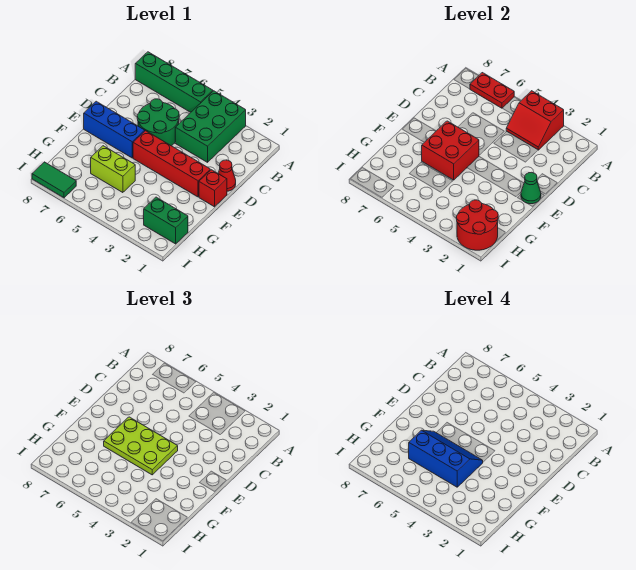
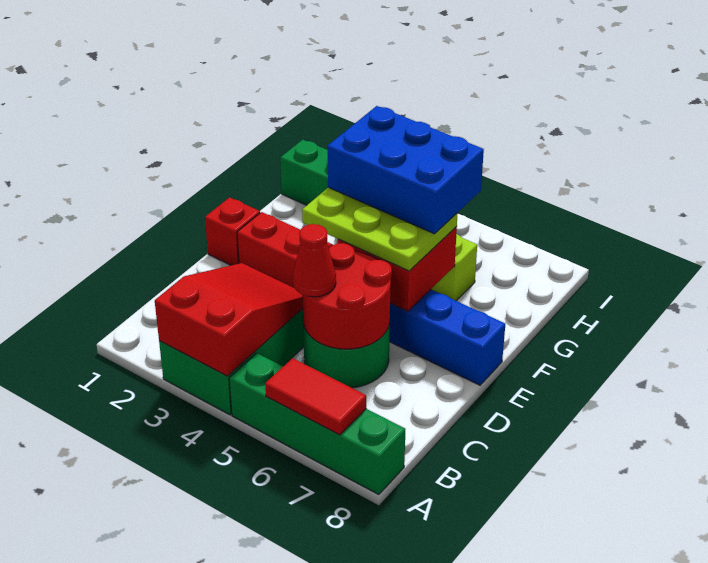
red 2x2 slope [506,91,564,150] -> red 2x3 slope [155,263,303,376]
red 1x2 plate [470,73,514,108] -> red 1x2 tile [265,358,366,435]
red 1x1 cone [218,160,236,191] -> red 1x1 cone moved to [293,224,336,297]
green 1x1 cone [521,172,541,204] -> none
blue 2x3 slope [409,430,483,487] -> blue 2x3 brick [328,106,484,234]
red 2x2 round brick [456,200,498,250] -> red 2x2 round brick moved to [302,243,392,349]
green 1x2 tile [32,162,76,198] -> none

